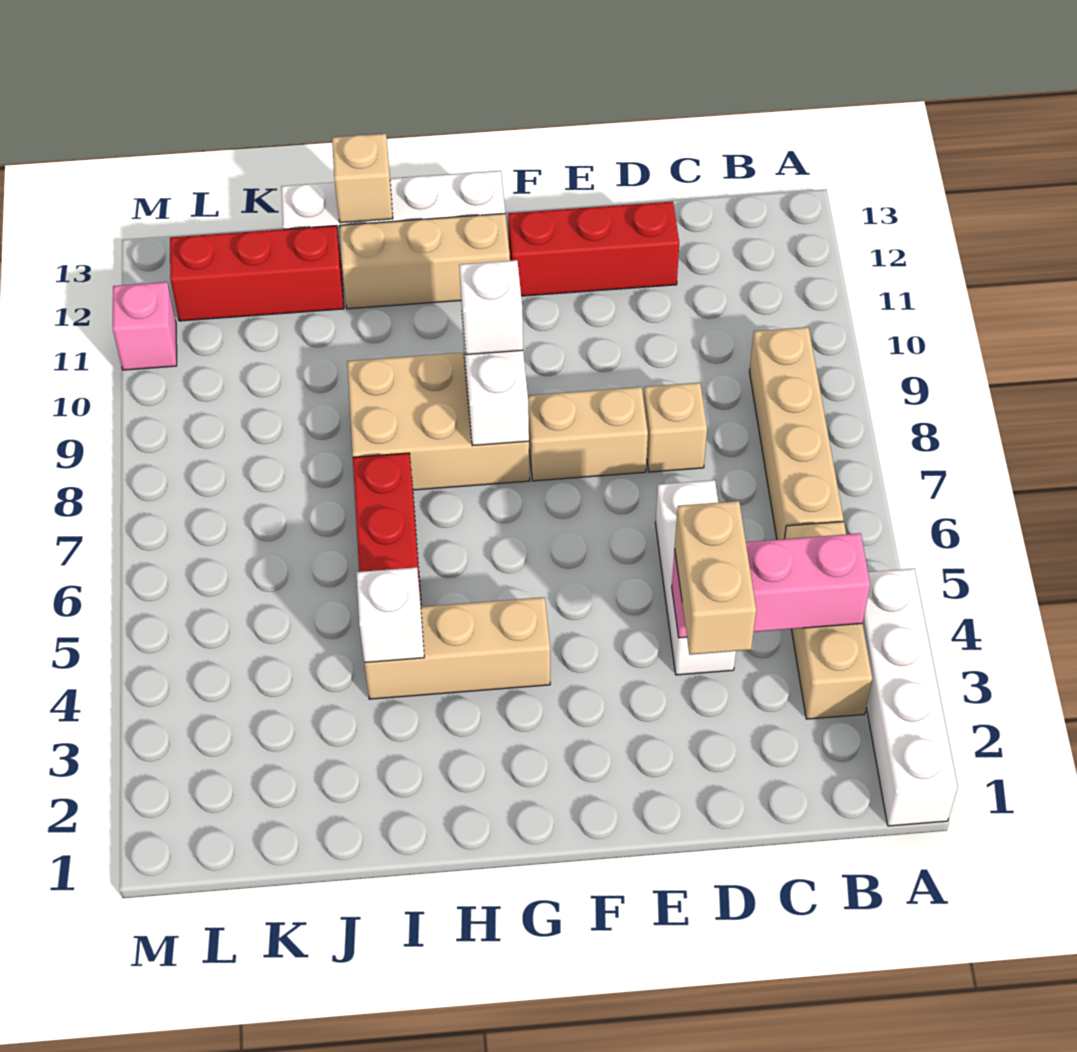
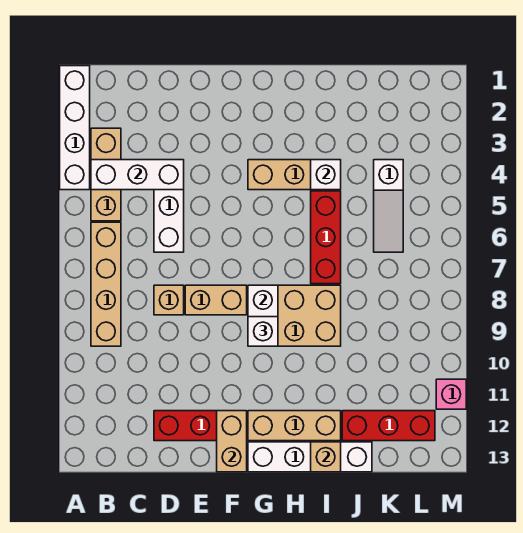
pink 1x3 brick [672,533,870,638] -> white 1x3 brick [91,160,184,190]
tan 1x2 brick [675,501,756,655] -> tan 1x2 brick moved to [217,411,247,472]
none -> white 1x3 slope [374,160,403,252]

